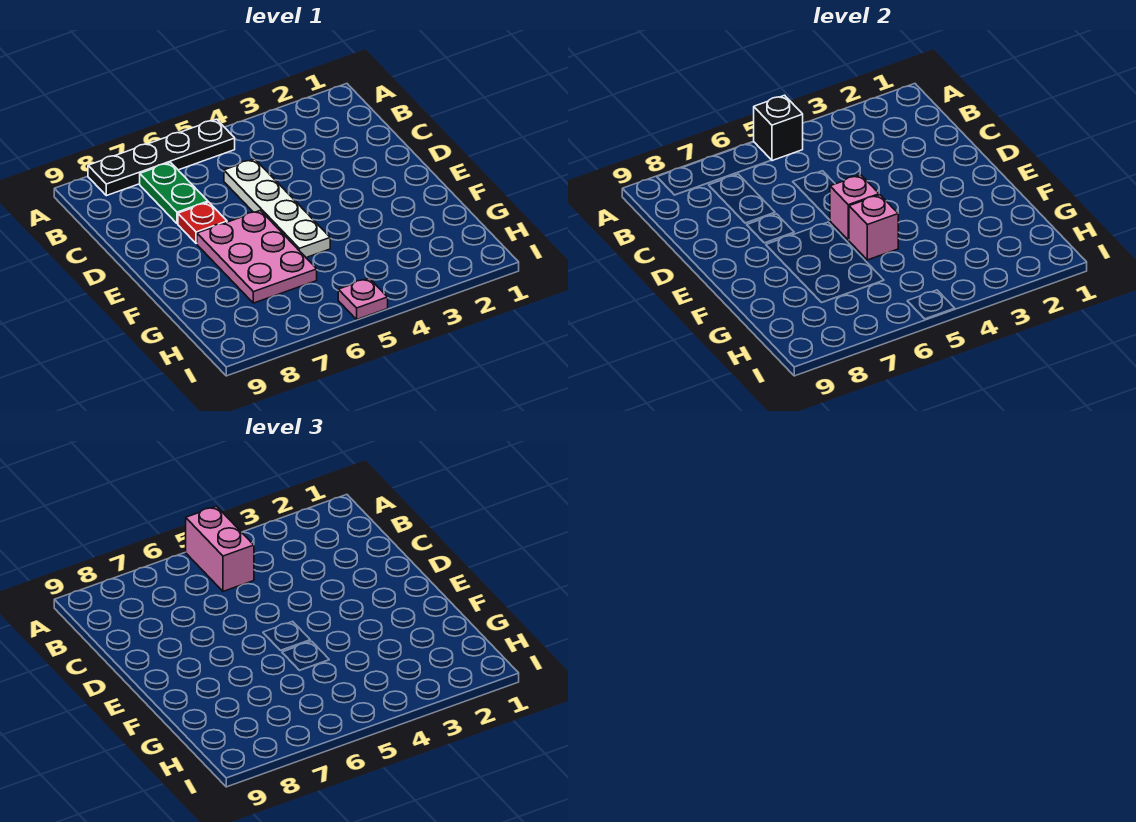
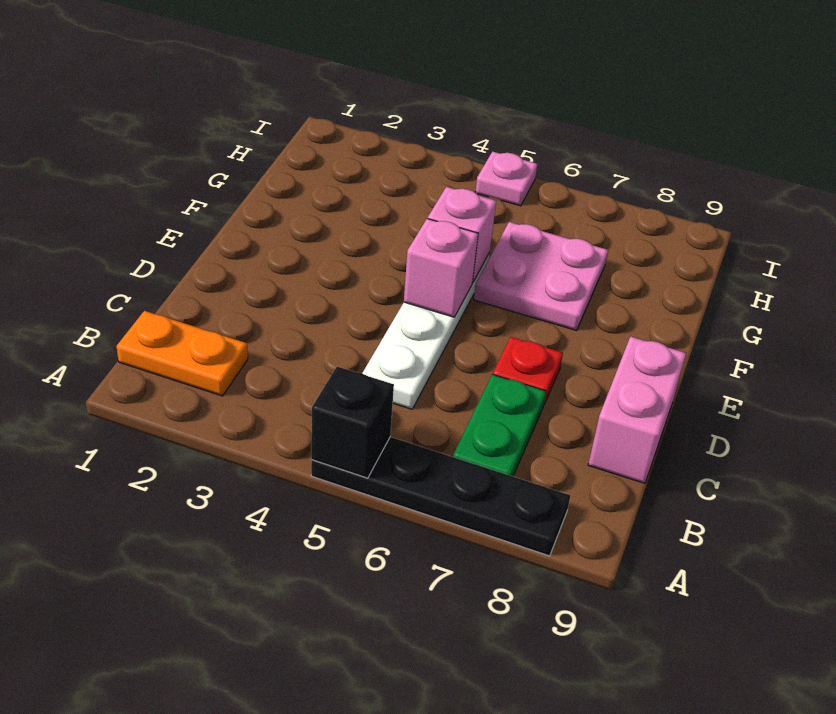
pink 1x2 brick [186,506,254,591] -> pink 1x2 brick moved to [588,336,686,483]
none -> orange 1x2 plate [116,311,248,396]
pink 2x3 plate [197,210,317,303] -> pink 2x2 plate [474,222,608,330]

